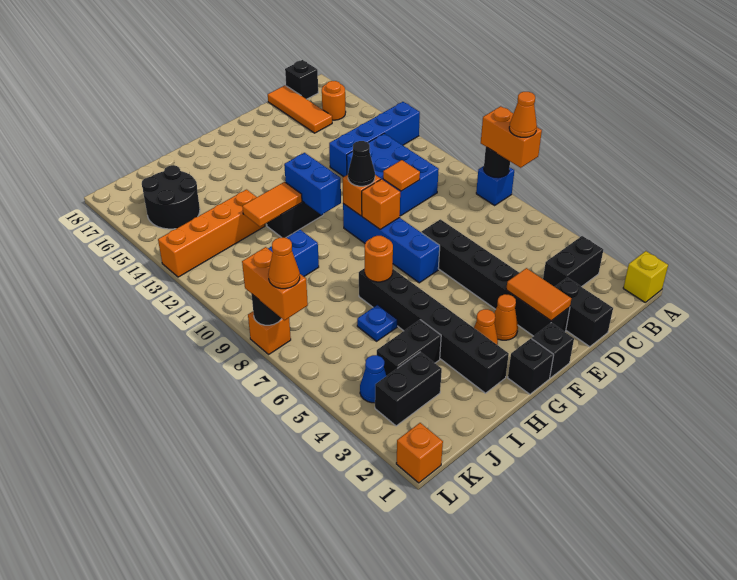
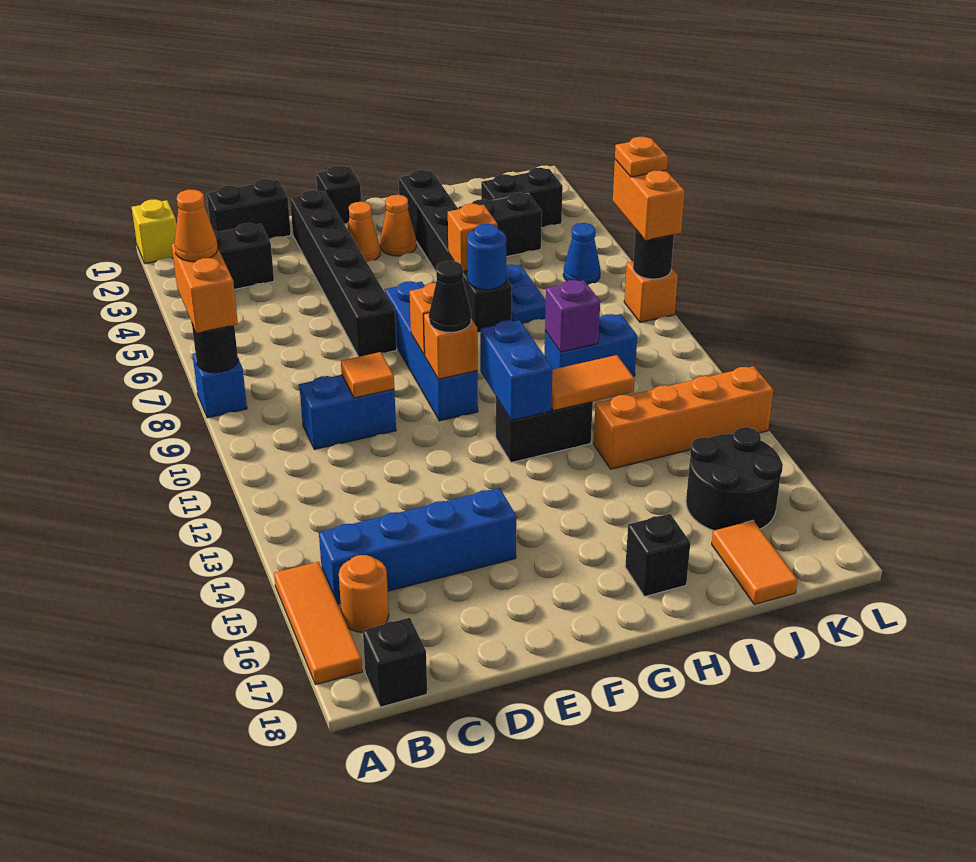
blue 1x4 brick [329,102,420,177] -> blue 1x4 brick moved to [319,488,516,604]
blue 2x3 brick [347,134,439,216] -> blue 1x2 brick [299,375,396,449]
orange 1x3 tile [268,85,332,133] -> orange 1x3 tile moved to [274,562,362,685]
black 1x2 brick [555,278,613,347] -> black 1x2 brick turned to [207,179,291,239]
orange 1x2 tile [506,268,571,321] -> orange 1x2 tile moved to [712,521,798,604]
black 1x1 brick [508,339,554,394] -> black 1x1 brick moved to [625,514,690,597]
orange 1x1 round brick [365,236,393,282] -> blue 1x1 round brick [467,224,506,290]
blue 1x1 plate [357,305,397,341] -> blue 1x2 plate [506,264,546,323]
none -> purple 1x1 brick [545,280,600,352]
blue 1x1 cone [360,355,386,403] -> blue 1x1 cone moved to [563,223,600,285]
orange 1x1 brick [396,423,443,483] -> orange 1x1 brick moved to [448,204,497,271]
orange 1x1 cone [268,238,300,289] -> orange 1x1 plate [615,137,668,177]

